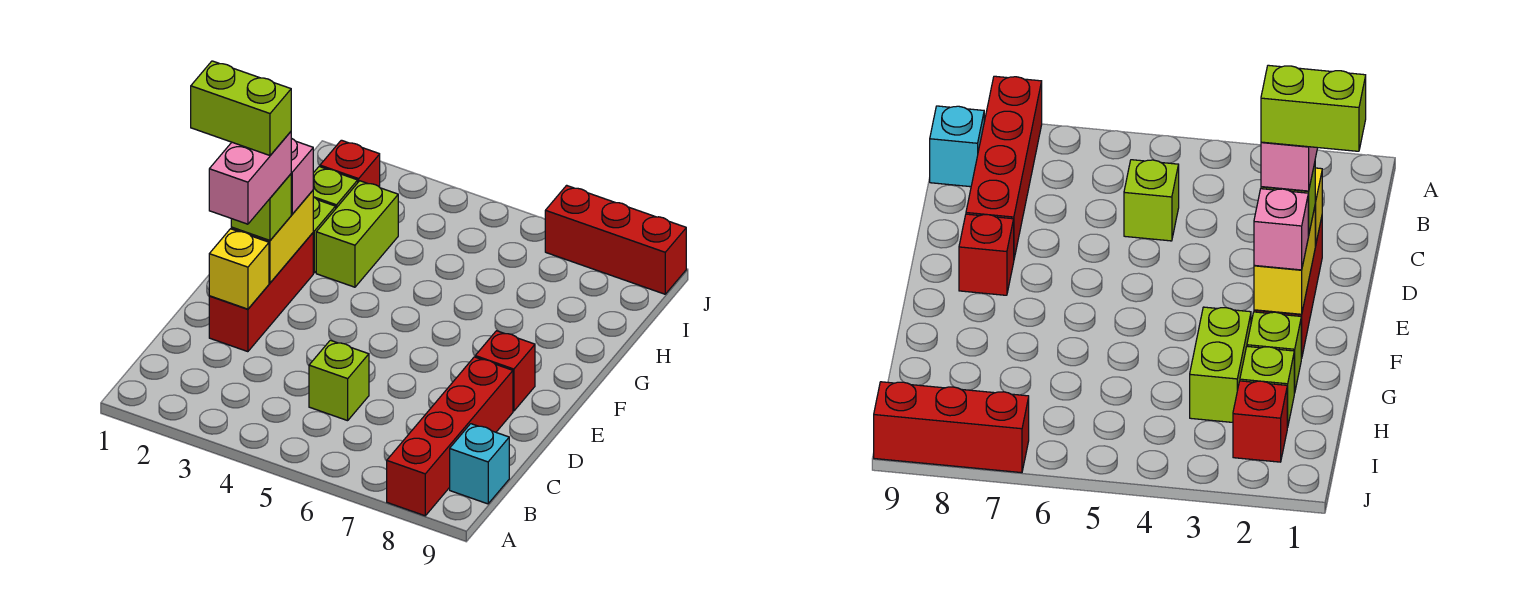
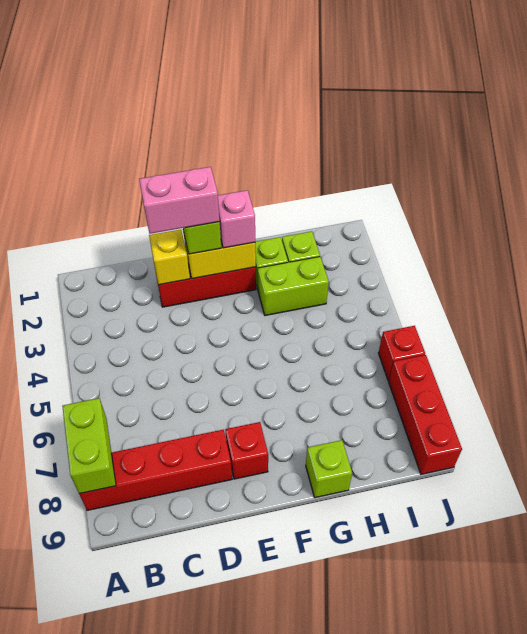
cyan 1x1 brick [450,424,509,504] -> none
lime 1x1 brick [309,340,369,421] -> lime 1x1 brick moved to [306,440,352,498]
lime 1x2 brick [191,61,291,155] -> lime 1x2 brick moved to [62,398,116,494]
red 1x1 brick [320,140,380,187] -> red 1x1 brick moved to [379,326,425,380]

